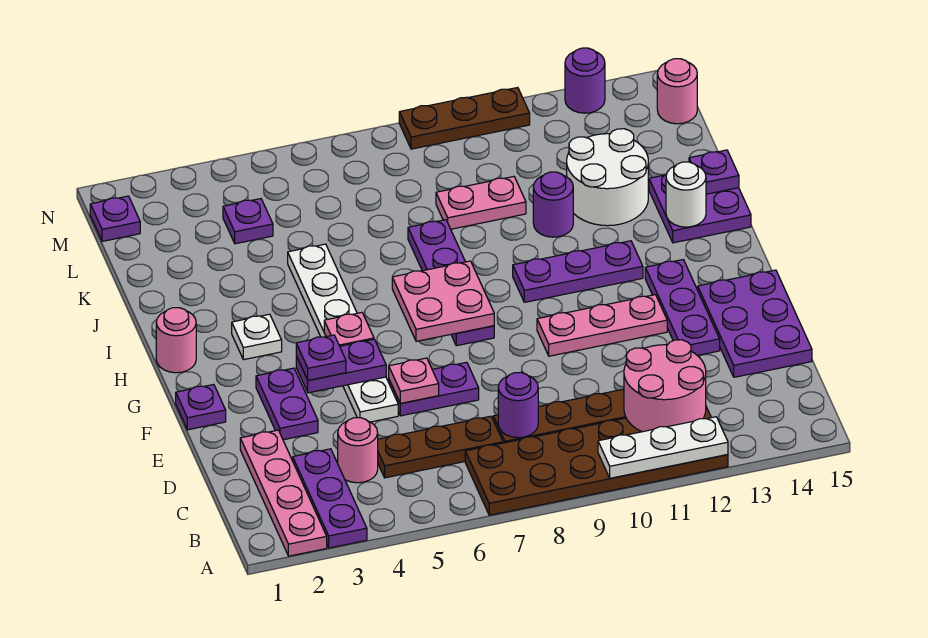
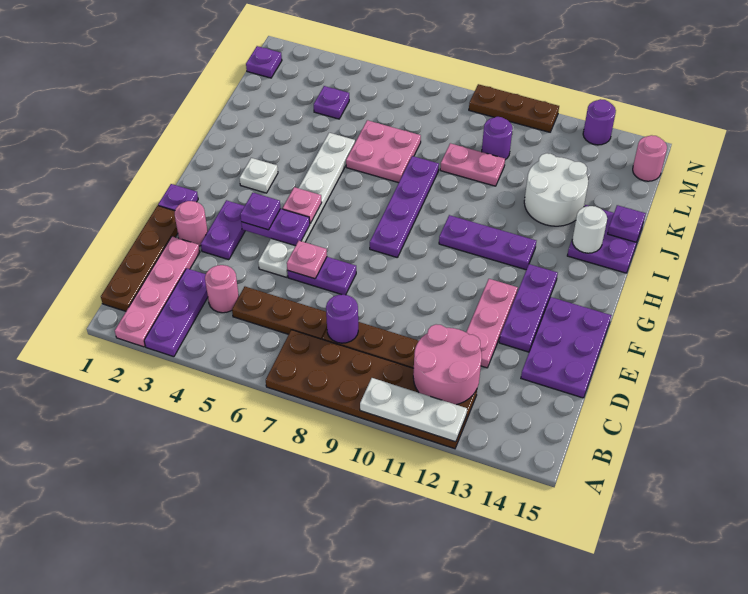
none -> brown 1x4 plate [101,206,178,311]
pink 1x3 plate [537,295,667,356] -> pink 1x3 plate turned to [466,279,518,368]
pink 2x2 plate [392,261,494,341] -> pink 2x2 plate moved to [346,120,421,183]
pink 1x1 round brick [156,308,196,373] -> pink 1x1 round brick moved to [175,201,208,246]
purple 1x1 round brick [533,172,573,237] -> purple 1x1 round brick moved to [482,117,513,160]

